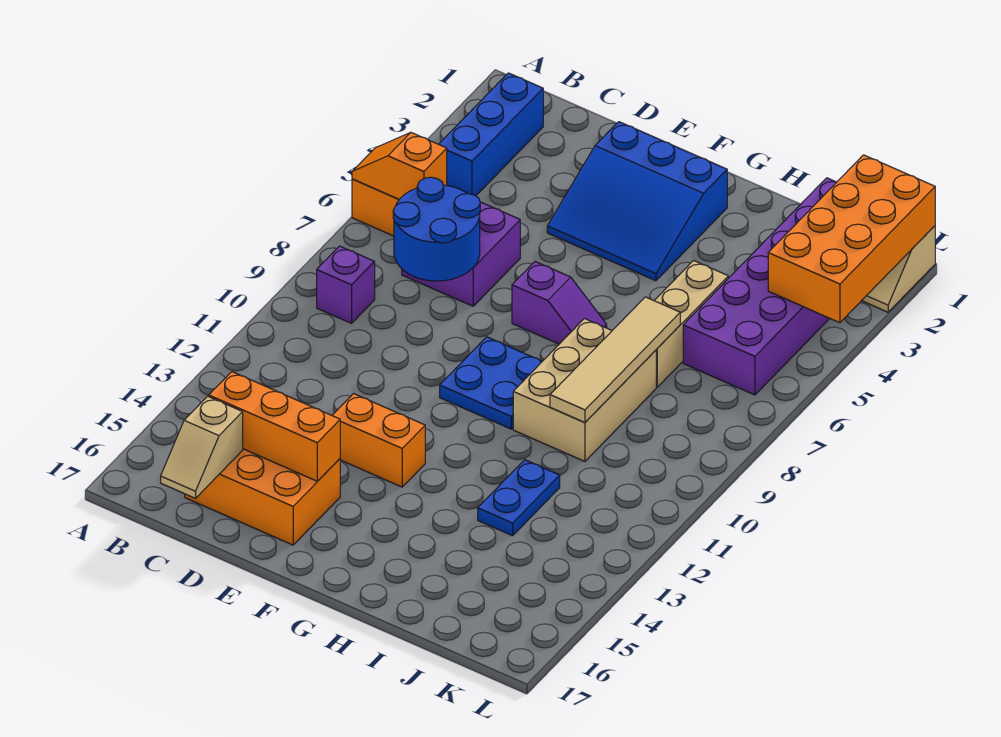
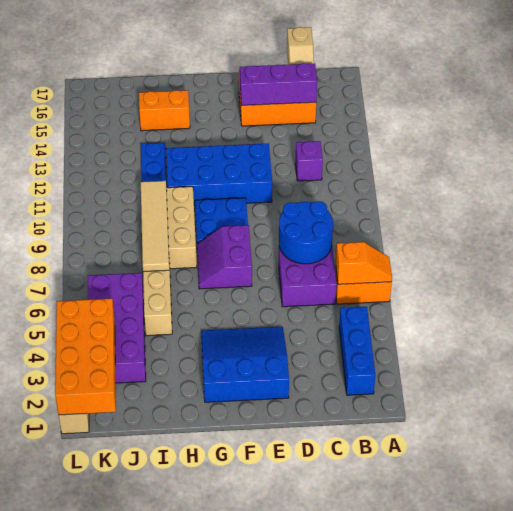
purple 1x1 brick [317,246,375,323] -> purple 1x1 brick moved to [296,141,323,181]
orange 1x3 brick [209,372,340,481] -> purple 1x3 brick [240,63,317,105]
tan 1x2 slope [161,396,243,498] -> tan 1x2 slope turned to [287,27,314,65]
none -> blue 2x4 brick [166,143,272,206]
orange 1x2 brick [332,394,425,487] -> orange 1x2 brick moved to [139,90,190,131]
purple 1x2 slope [512,262,607,344] -> purple 2x2 slope [197,225,252,289]
purple 2x6 brick [683,178,836,395] -> purple 2x4 brick [88,273,146,383]

